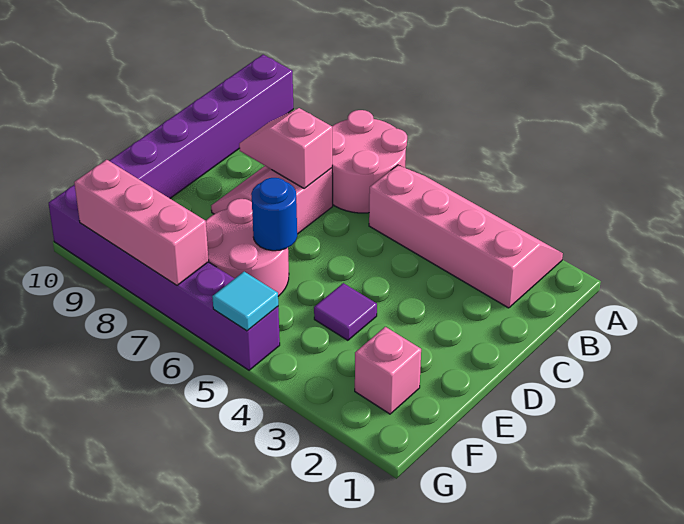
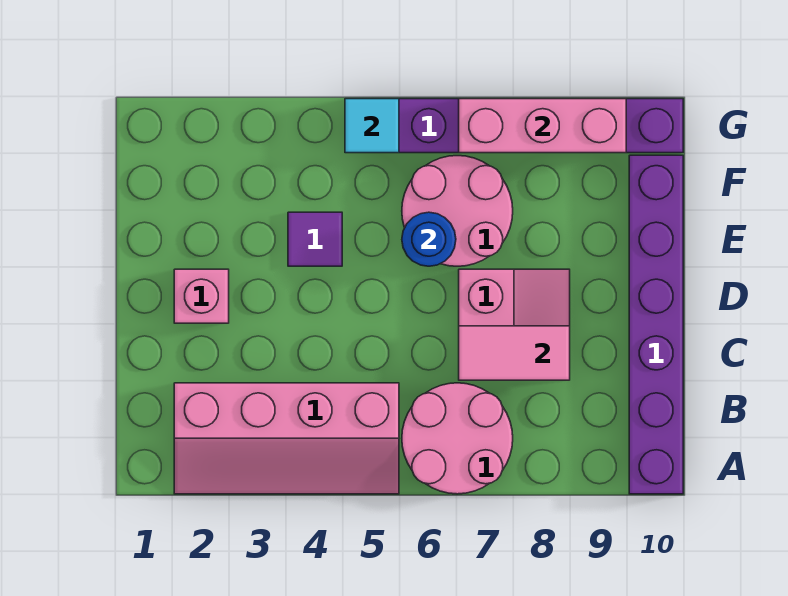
pink 1x2 slope [239,108,332,189] -> pink 1x2 tile [459,326,570,380]
pink 1x1 brick [355,327,421,414] -> pink 1x1 brick moved to [174,269,229,323]

